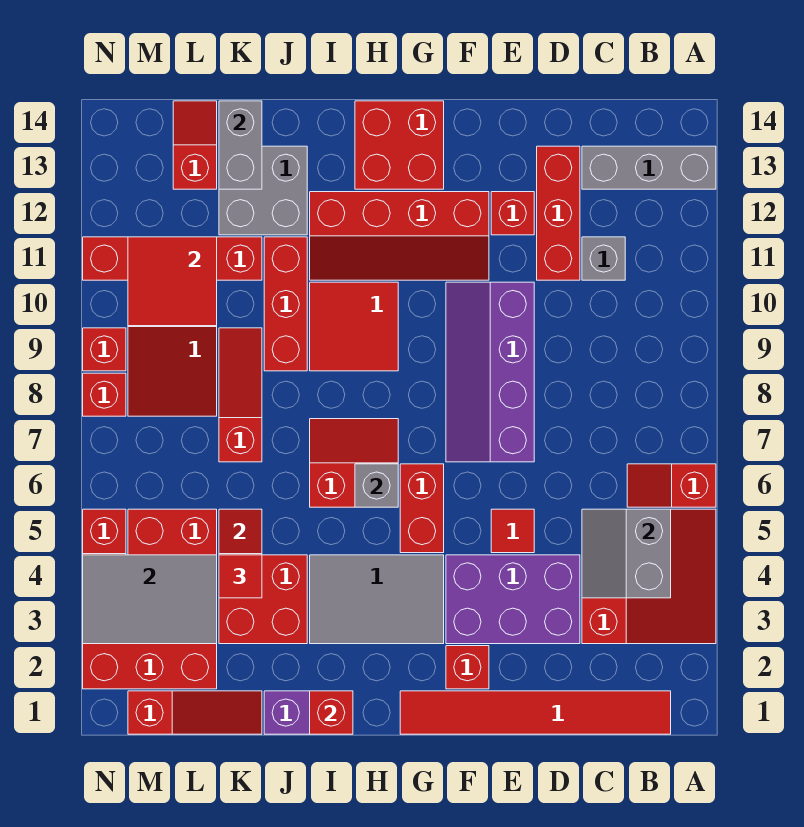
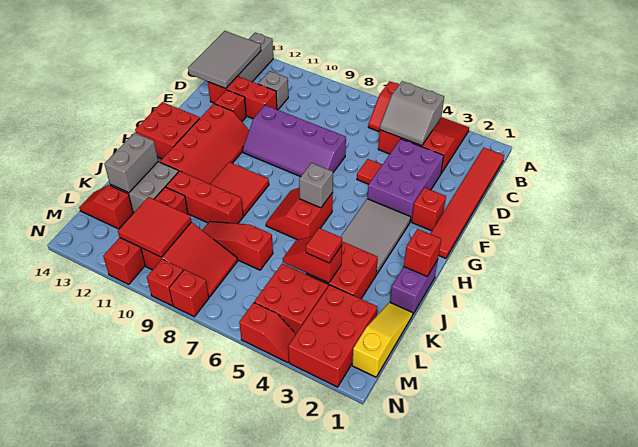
red 1x2 brick [400,464,444,553] -> none
red 1x3 slope [128,691,262,734] -> yellow 1x3 slope [352,302,413,377]
grey 1x2 brick [219,101,262,189] -> grey 1x2 brick turned to [105,133,158,193]
grey 2x3 tile [83,555,217,644] -> grey 2x3 tile moved to [188,31,261,89]

